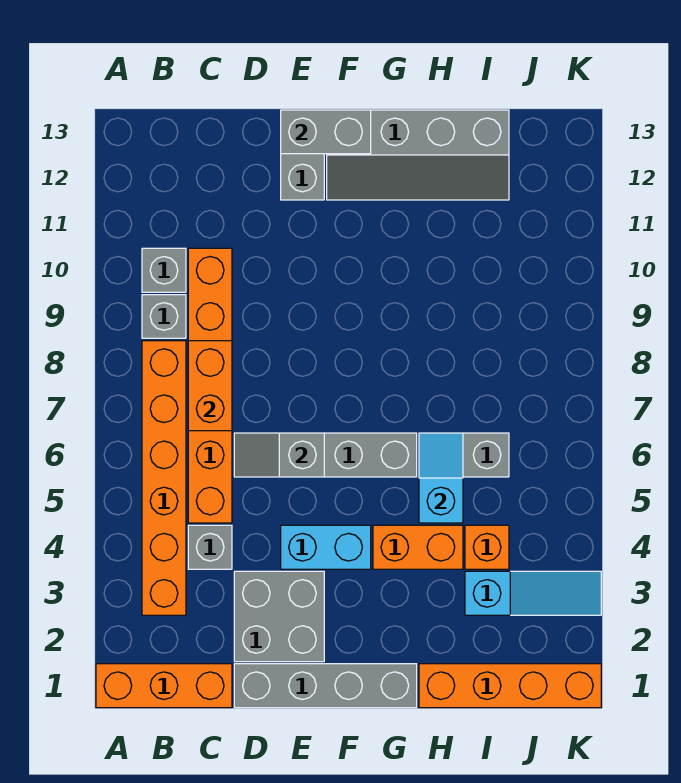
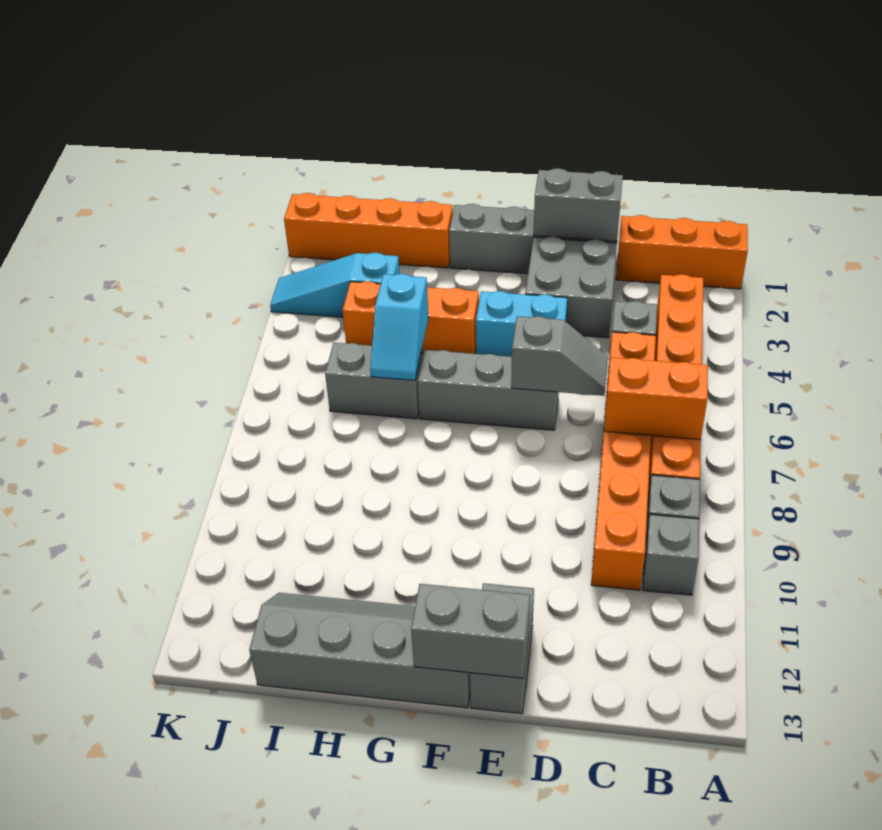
orange 1x2 brick [188,341,232,431] -> orange 1x2 brick turned to [604,357,708,440]
none -> grey 1x2 brick [534,168,623,241]

